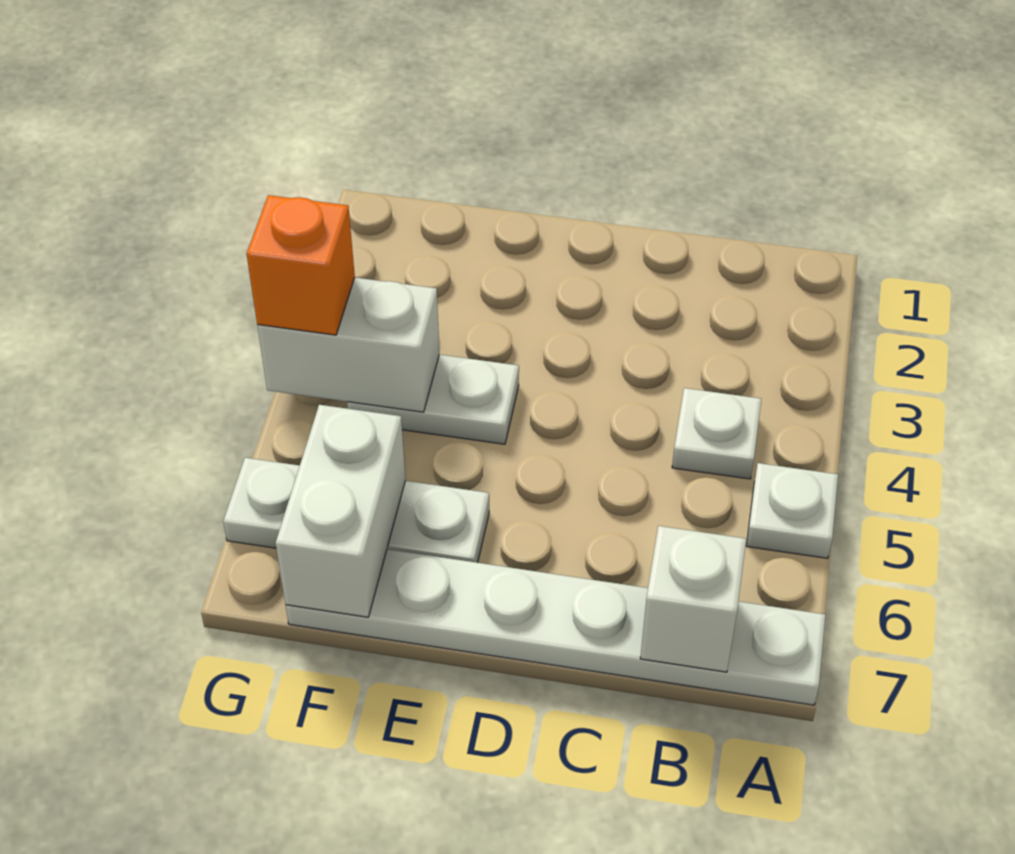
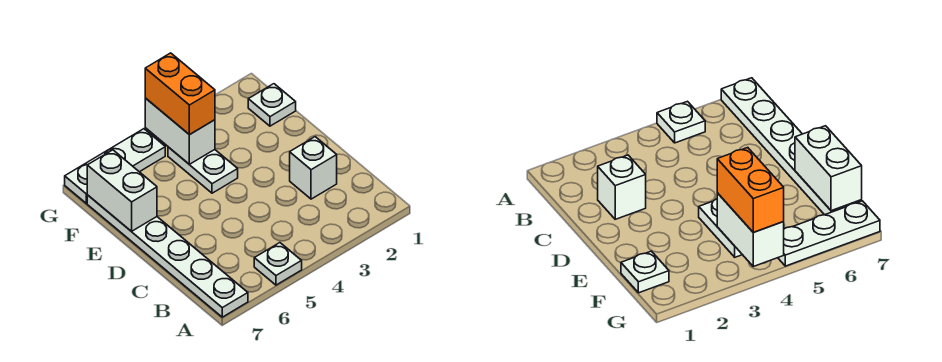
white 1x1 plate [672,388,761,479] -> white 1x1 plate moved to [248,84,296,126]
white 1x1 brick [640,526,746,672] -> white 1x1 brick moved to [290,137,337,199]
white 1x3 plate [223,458,489,563] -> white 1x3 plate turned to [65,129,165,203]
white 1x2 brick [276,405,405,617] -> white 1x2 brick turned to [87,150,157,231]
orange 1x1 brick [247,195,355,335] -> orange 1x2 brick [145,53,215,135]

